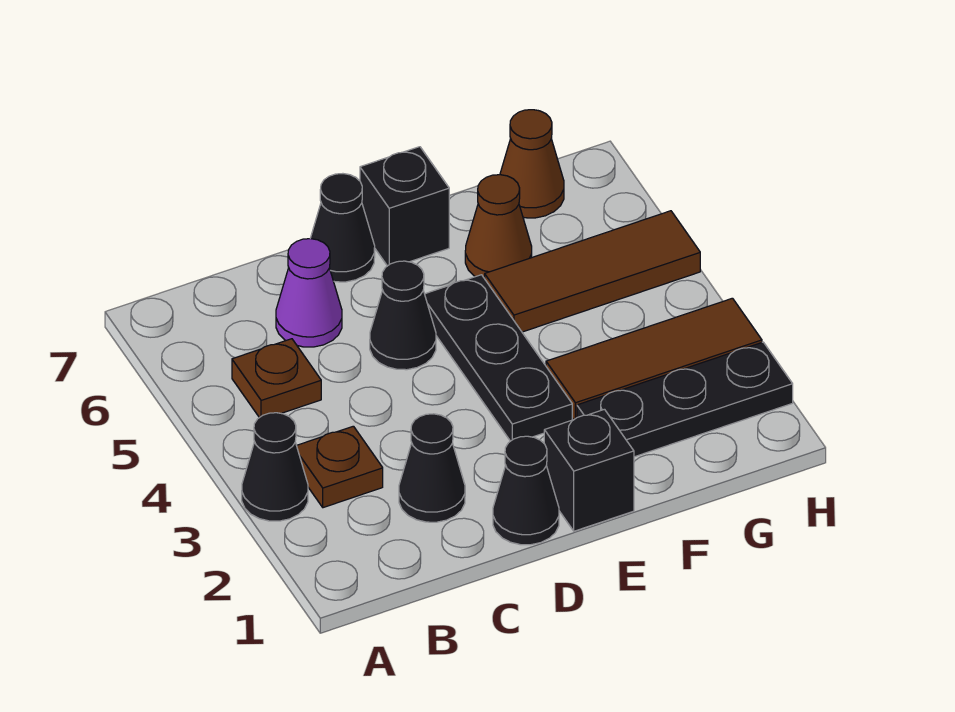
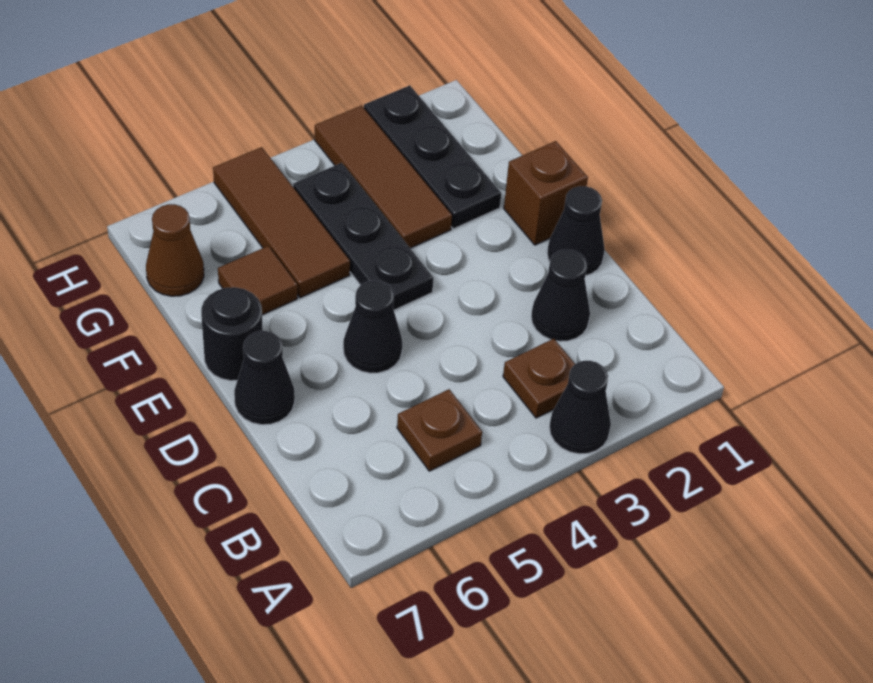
purple 1x1 cone [276,239,342,347] -> none
black 1x1 brick [544,409,634,531] -> brown 1x1 brick [504,141,588,245]
black 1x3 plate [425,275,572,441] -> black 1x3 plate turned to [293,163,433,310]
black 1x1 brick [360,147,449,266] -> black 1x1 round brick [201,287,263,381]
brown 1x1 cone [465,175,532,279] -> brown 1x1 tile [218,246,297,315]

